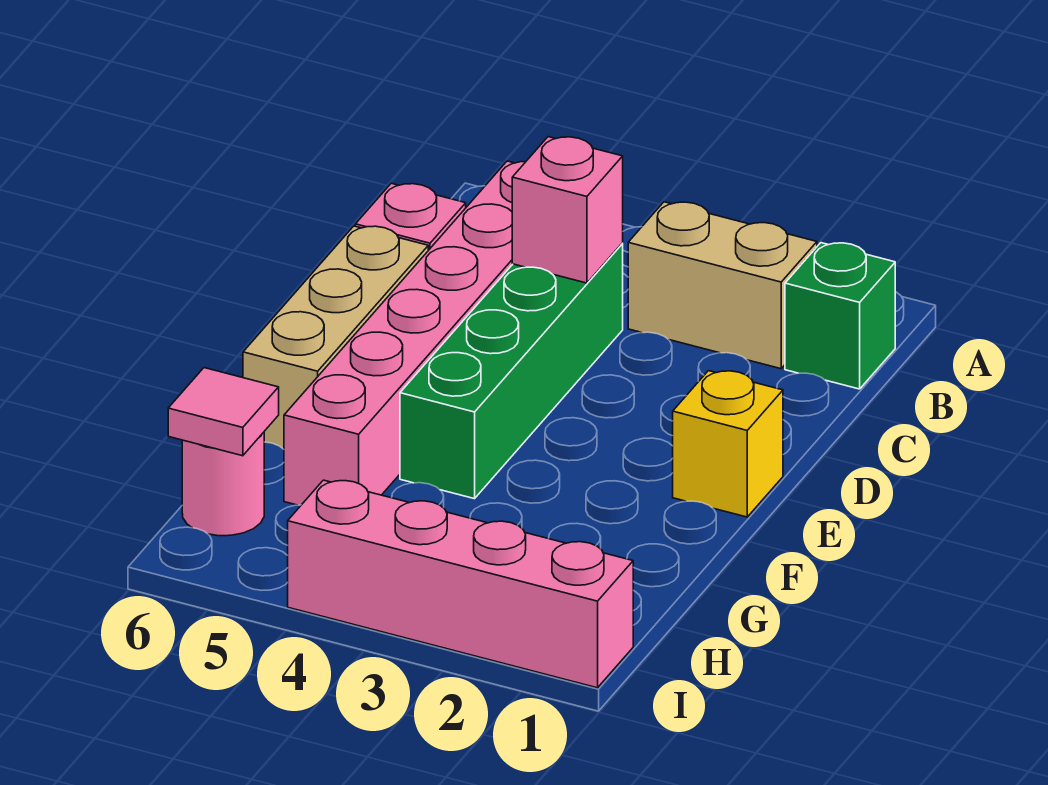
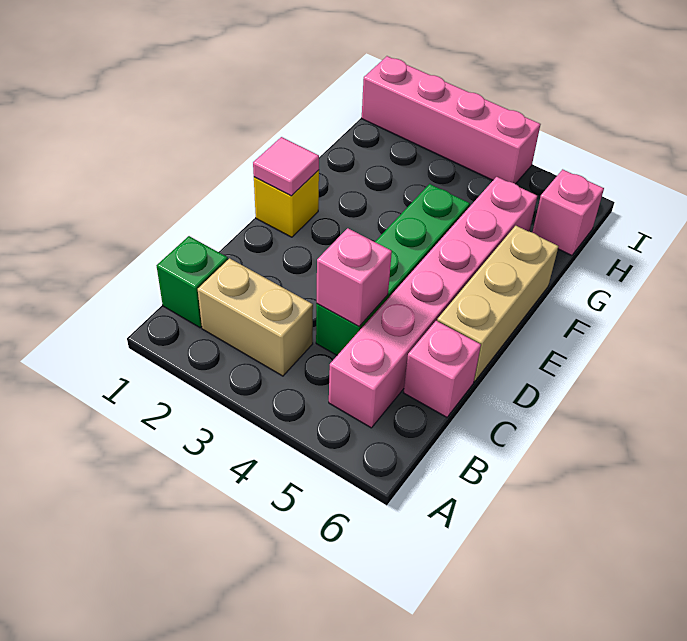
pink 1x1 round brick [182,432,264,536] -> pink 1x1 brick [532,169,604,255]
pink 1x1 tile [168,368,279,456] -> pink 1x1 tile moved to [253,137,319,196]

